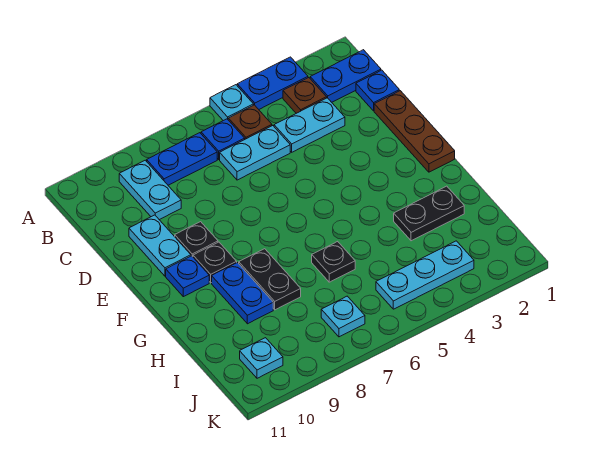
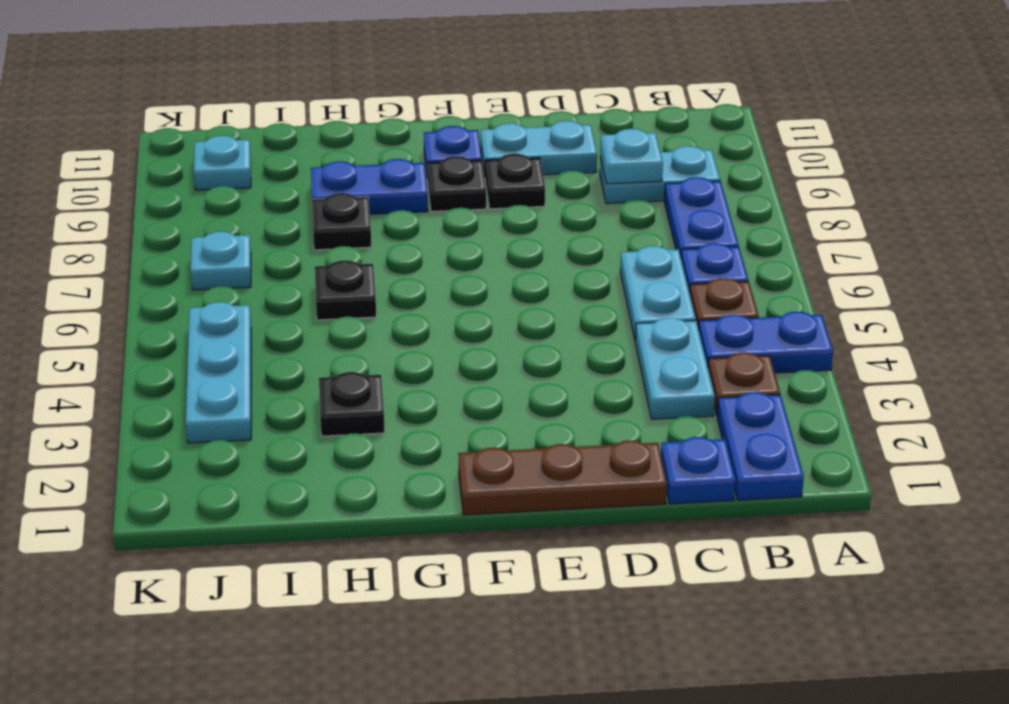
blue 1x2 plate [237,57,308,109] -> blue 1x2 plate turned to [699,312,833,373]
cyan 1x1 plate [210,85,254,121] -> cyan 1x1 plate moved to [600,129,663,184]
black 1x2 plate [239,249,301,310] -> black 1x1 plate [312,193,371,250]
black 1x2 plate [394,186,464,241] -> black 1x1 plate [319,372,385,436]

